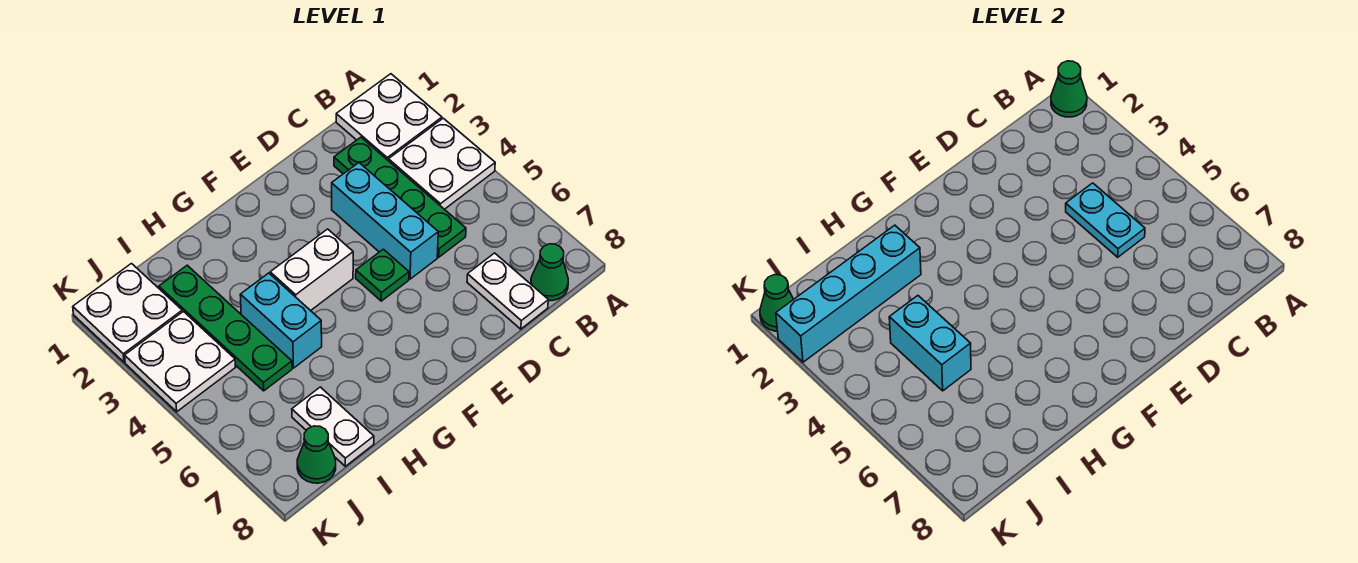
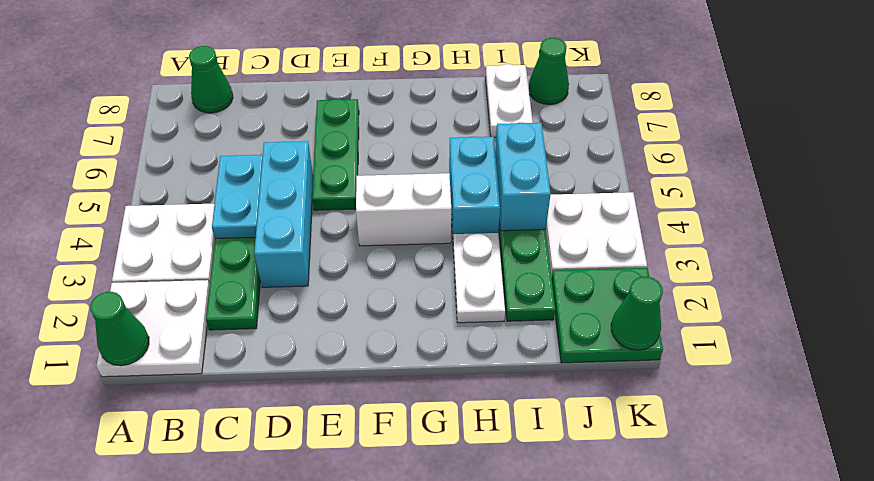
white 1x2 plate [467,253,548,329] -> white 1x2 plate moved to [453,233,505,323]
green 1x1 plate [356,249,409,301] -> green 1x3 plate [312,99,359,210]
cyan 1x4 brick [776,225,921,362] -> none
white 2x2 plate [73,264,182,362] -> green 2x2 plate [552,268,663,363]

